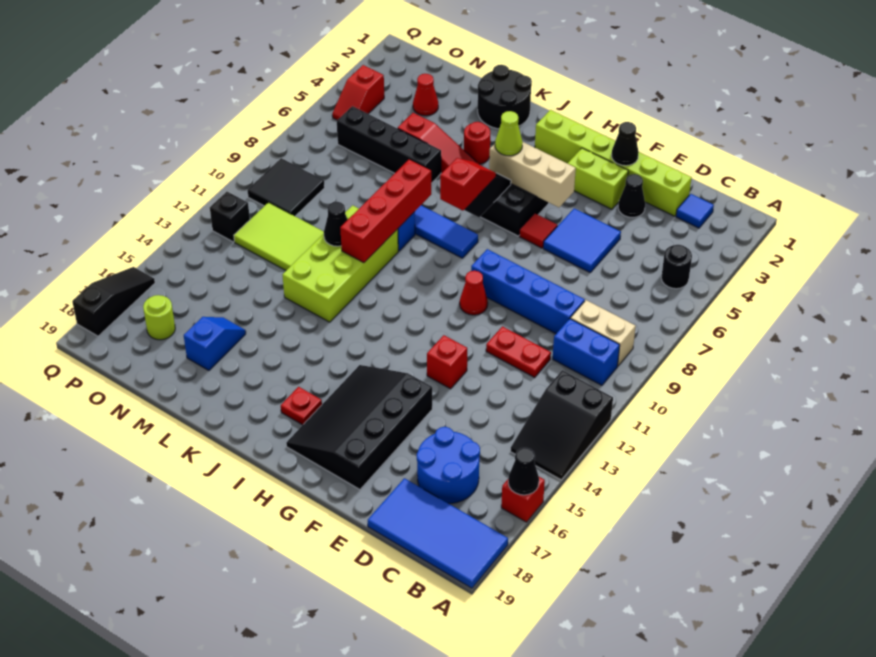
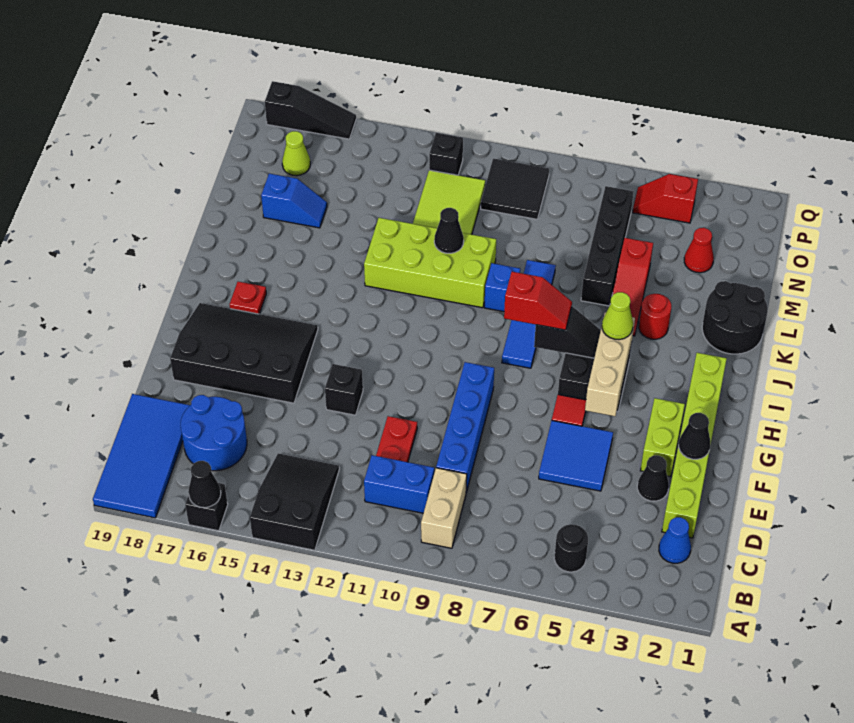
black 2x3 slope [510,370,613,480] -> black 2x3 slope turned to [250,453,339,550]
red 1x1 brick [501,477,545,522] -> black 1x1 brick [185,483,228,531]
blue 1x2 brick [553,319,620,385] -> blue 1x2 brick turned to [364,455,434,513]
blue 1x1 tile [676,194,714,228] -> blue 1x1 cone [659,517,691,563]
red 1x1 brick [427,335,467,389] -> black 1x1 brick [325,364,363,415]
red 1x1 cone [460,271,488,315] -> none
red 1x4 brick [340,160,431,263] -> none
lime 1x1 round brick [143,295,175,340] -> lime 1x1 cone [282,131,310,176]

